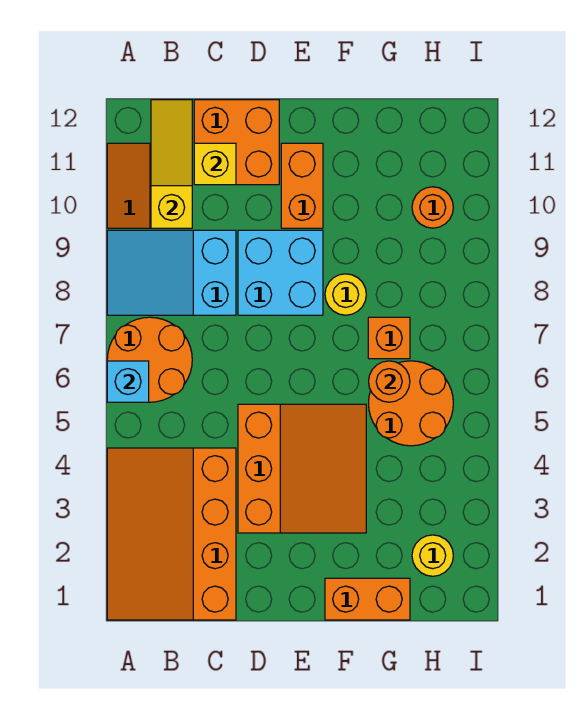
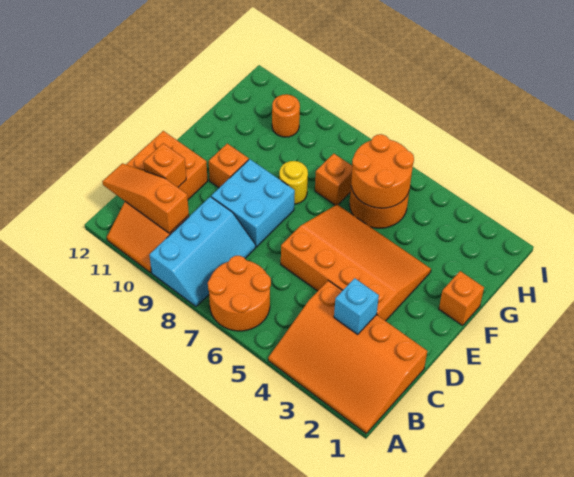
cyan 1x1 brick [107,361,149,402] -> cyan 1x1 brick moved to [334,278,379,334]
cyan 2x3 slope [107,230,236,315] -> cyan 2x3 slope turned to [150,197,256,307]
yellow 1x3 slope [151,100,192,228] -> orange 1x3 slope [102,163,189,233]
yellow 1x1 brick [194,143,236,185] -> orange 1x1 brick [143,143,186,187]
orange 3x3 slope [238,404,366,533] -> orange 3x4 slope [281,204,431,321]
orange 1x2 brick [281,143,323,228] -> orange 1x1 brick [209,144,249,188]
orange 1x2 brick [325,578,410,620] -> orange 1x1 brick [439,271,484,326]
orange 1x1 round brick [369,361,410,402] -> orange 2x2 round brick [351,134,414,208]
yellow 1x1 round brick [412,535,453,576] -> none

